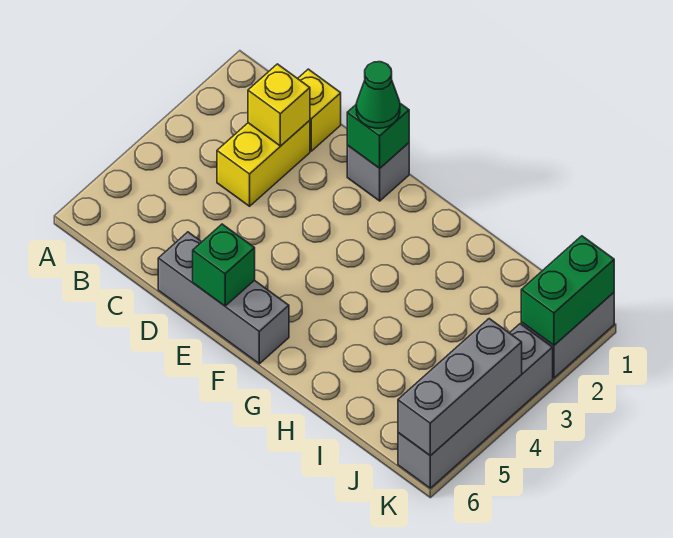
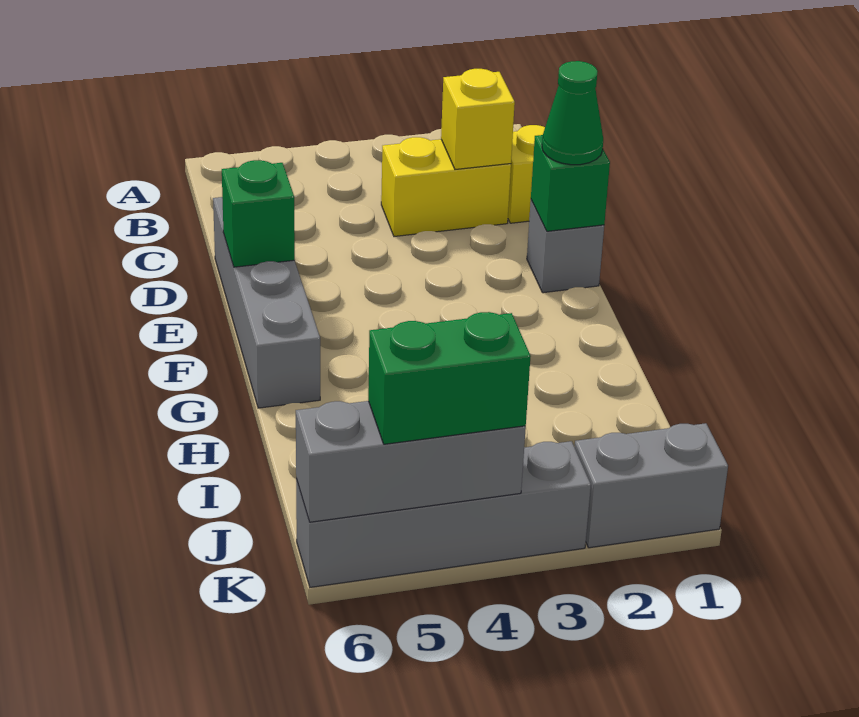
grey 1x3 brick [158,232,289,364] -> grey 1x4 brick [213,197,320,408]
green 1x2 brick [521,236,614,345] -> green 1x2 brick moved to [368,312,531,444]

